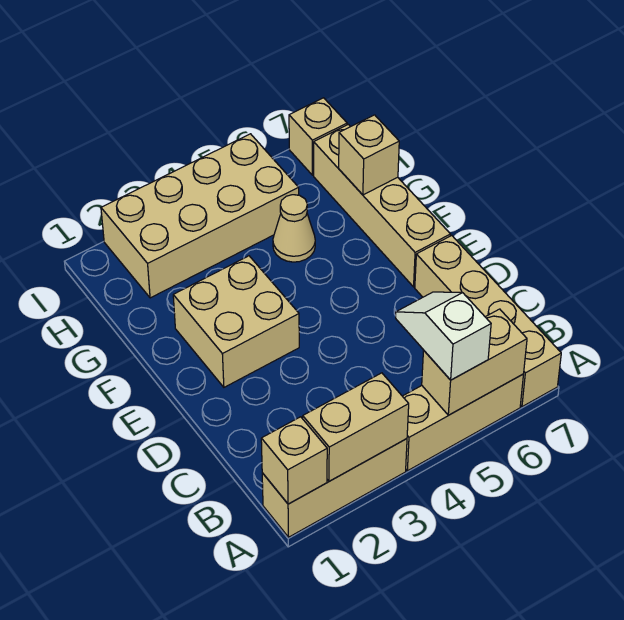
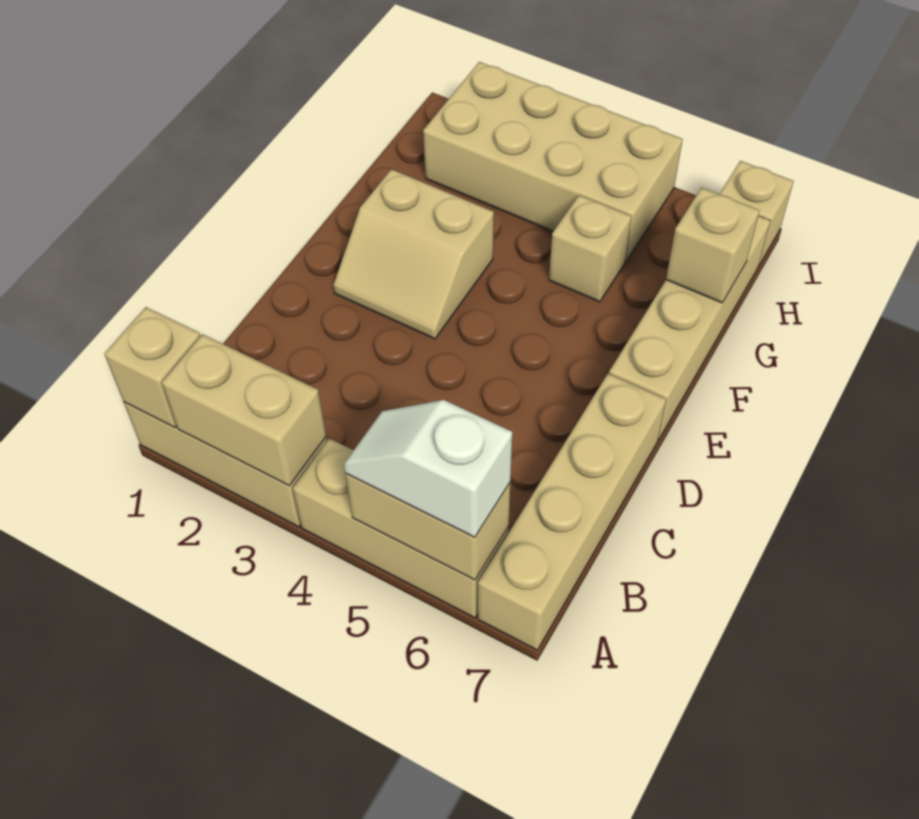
white 1x2 slope [396,292,491,380] -> white 1x2 slope turned to [344,400,512,537]
tan 2x2 brick [173,256,299,387] -> tan 2x2 slope [333,169,494,339]
tan 1x1 cone [273,195,315,262] -> tan 1x1 brick [549,195,631,302]

